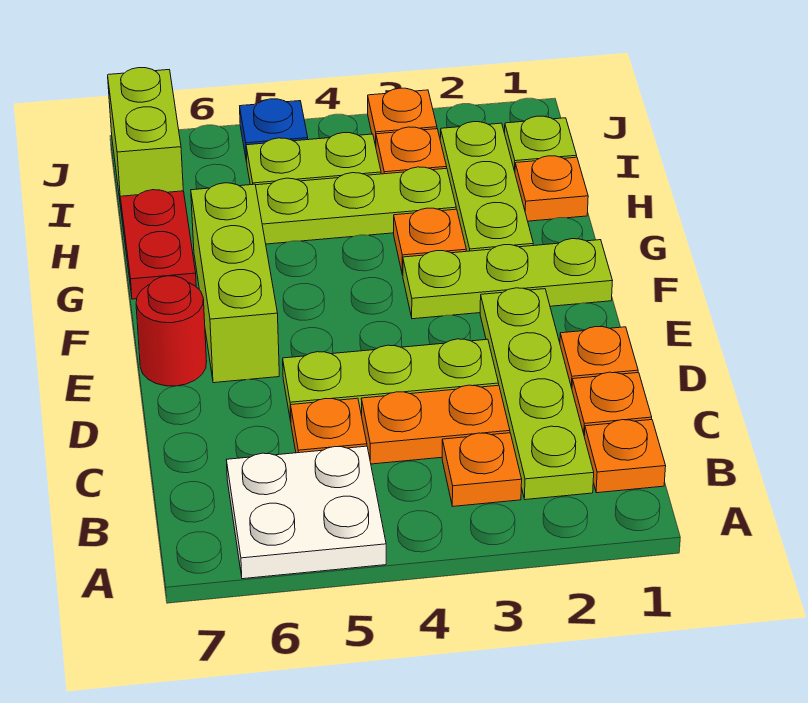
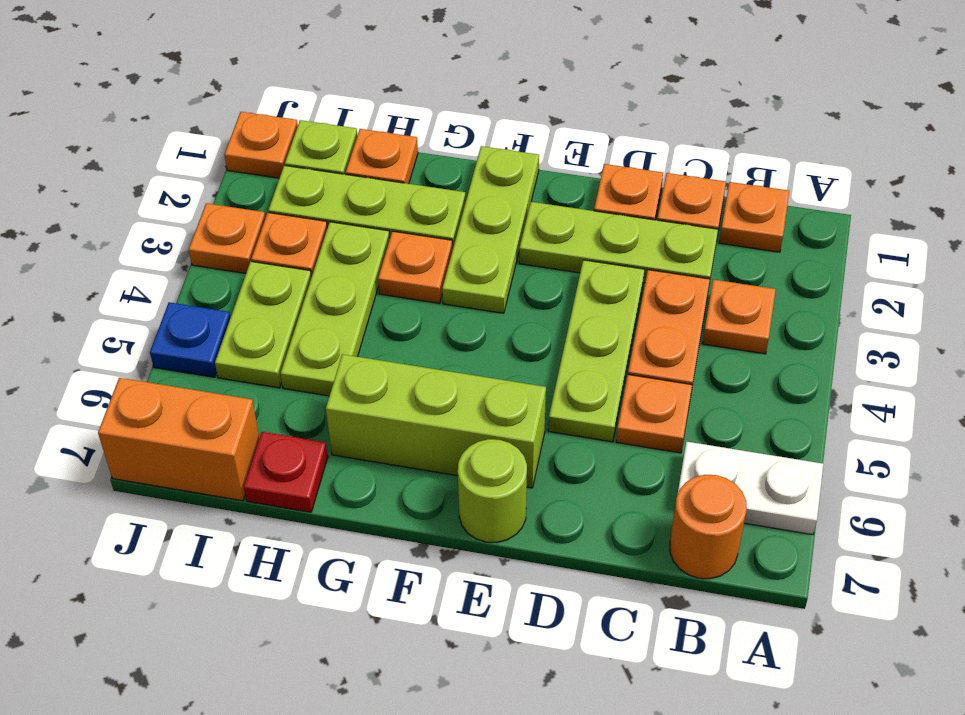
white 2x2 plate [226,446,386,579] -> white 1x2 plate [678,442,823,535]
lime 1x4 plate [480,288,594,500] -> lime 1x3 plate [519,202,718,283]
none -> orange 1x1 round brick [670,475,747,579]
red 1x1 round brick [136,276,207,386] -> lime 1x1 round brick [458,439,527,543]
red 1x2 plate [120,190,196,299] -> red 1x1 plate [244,432,328,512]
lime 1x2 brick [108,68,183,207] -> orange 1x2 brick [98,378,259,501]
none -> orange 1x1 plate [224,112,298,178]

